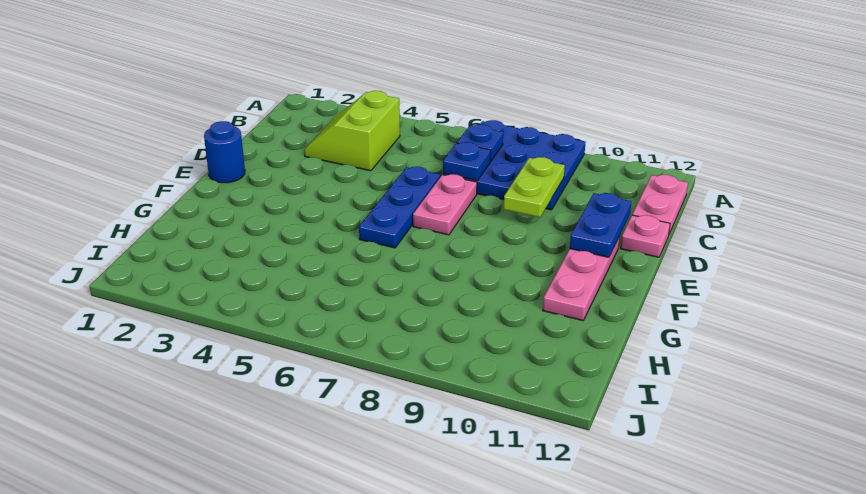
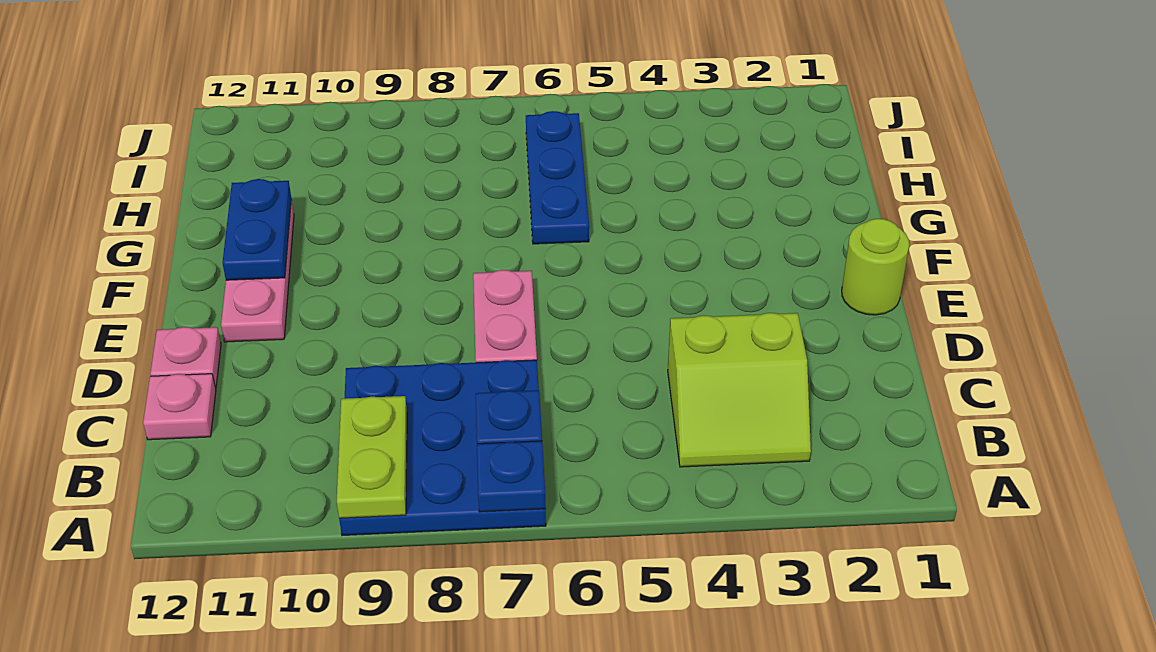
lime 2x2 slope [304,91,400,171] -> lime 2x2 slope turned to [668,313,811,467]
pink 1x2 plate [632,175,688,234] -> pink 1x1 plate [143,374,216,440]
blue 1x1 plate [443,142,491,181] -> blue 1x1 plate moved to [477,441,546,512]
lime 1x2 plate [503,157,565,217] -> lime 1x2 plate moved to [337,396,407,519]
blue 1x3 plate [359,167,441,248] -> blue 1x3 plate moved to [526,111,589,244]
blue 1x2 plate [570,193,631,257] -> blue 1x2 plate moved to [222,179,291,280]
blue 1x1 round brick [204,121,245,183] -> lime 1x1 round brick [842,219,909,315]

